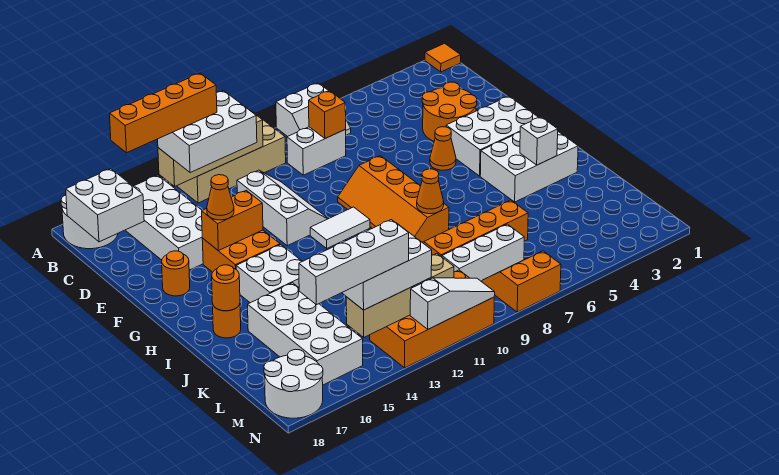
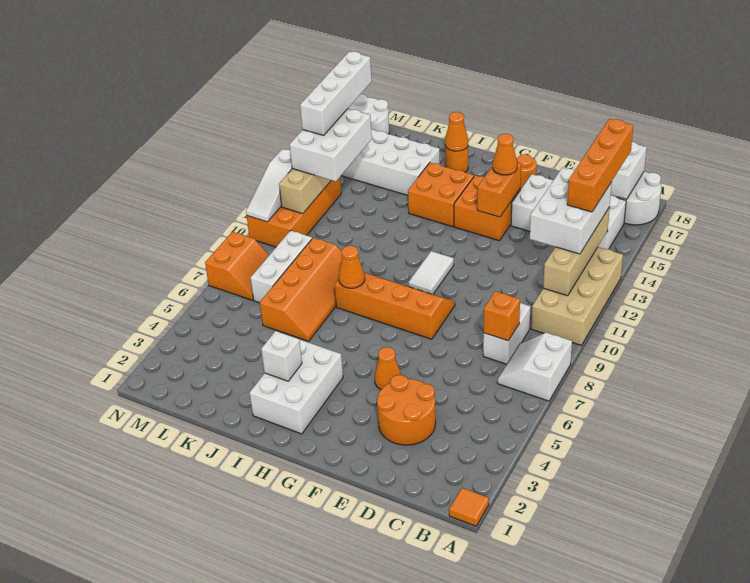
white 2x3 slope [237,170,328,246] -> none
white 2x3 brick [446,96,539,176] -> none
white 2x2 brick [236,245,302,303] -> orange 2x2 brick [408,163,474,227]
orange 1x1 round brick [212,265,240,311] -> orange 1x1 cone [445,112,468,151]

